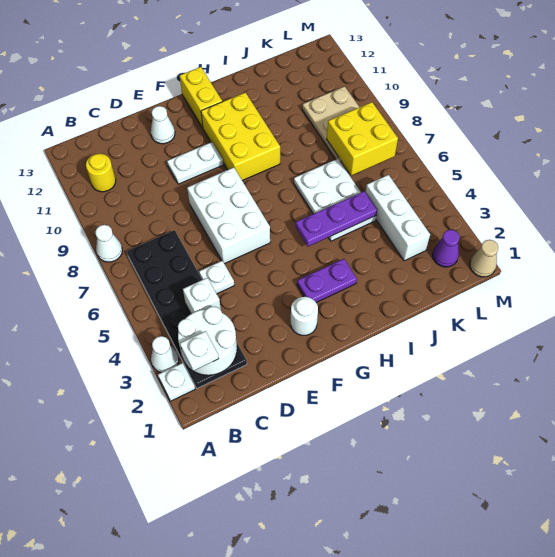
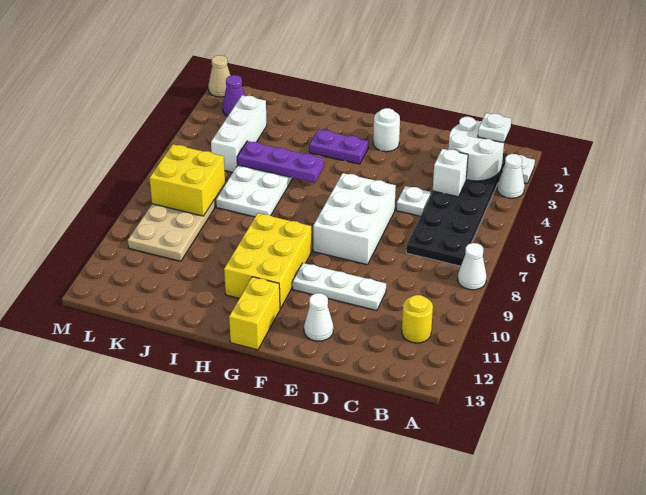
white 1x2 plate [167,142,223,184] -> white 1x3 plate [293,263,386,311]

